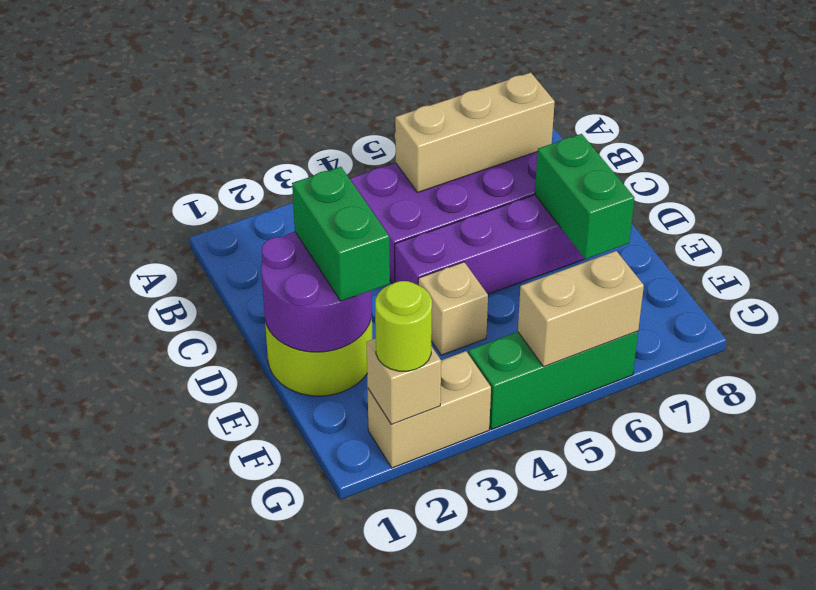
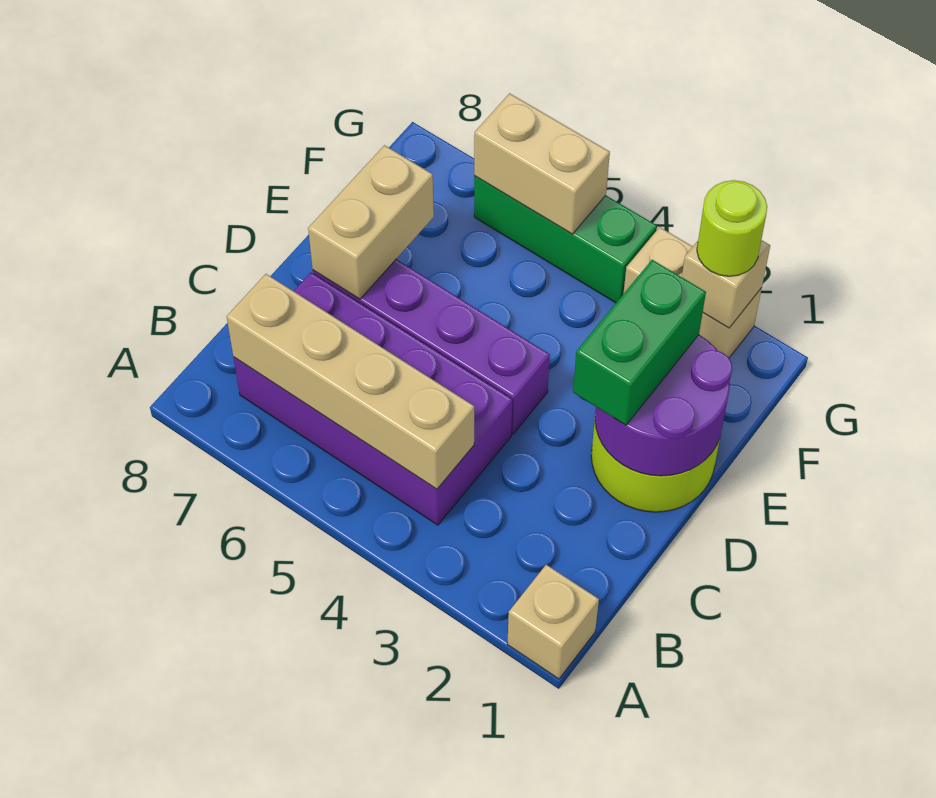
tan 1x3 brick [395,73,555,193] -> tan 1x4 brick [227,274,474,489]
green 1x2 brick [535,134,634,259] -> tan 1x2 brick [308,145,434,299]
tan 1x1 brick [418,262,488,355] -> tan 1x1 brick moved to [507,565,599,679]

